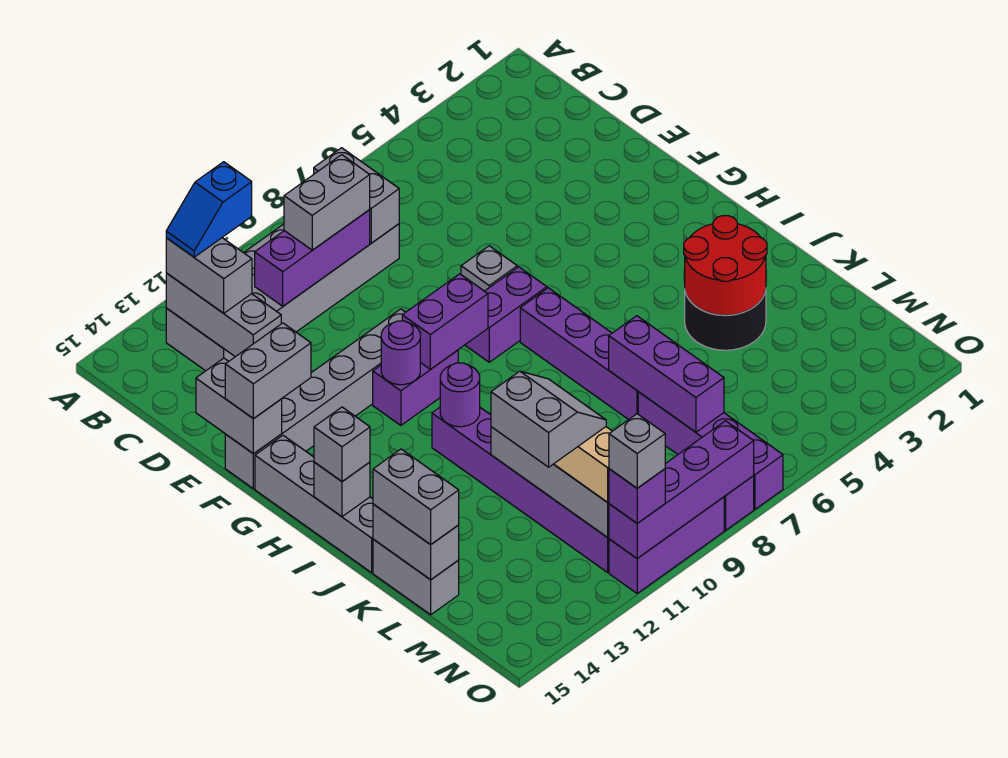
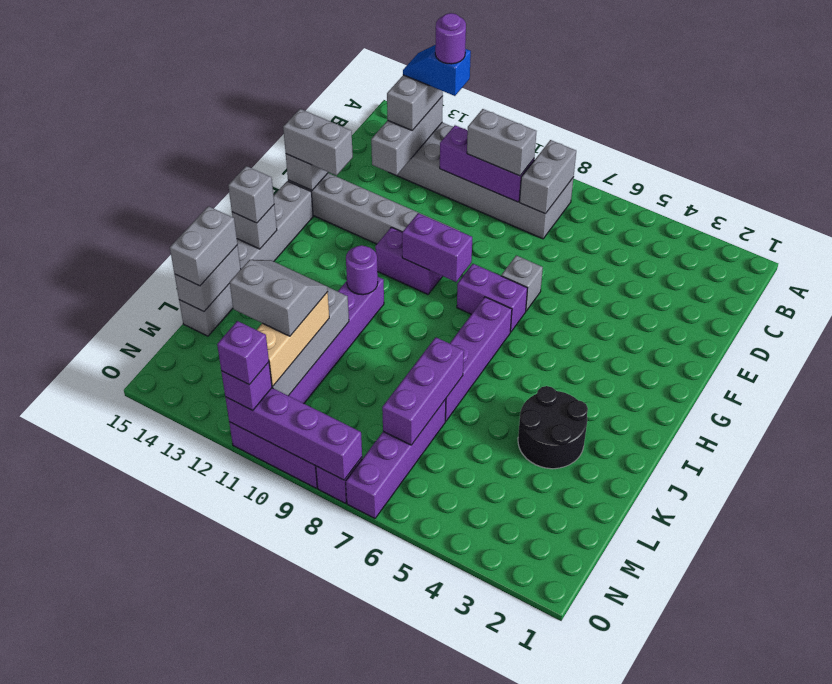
purple 1x1 round brick [381,321,420,385] -> purple 1x1 round brick moved to [435,13,466,64]
red 2x2 round brick [684,216,767,315] -> none
grey 2x2 slope [491,371,606,467] -> grey 2x2 slope turned to [229,260,328,336]
grey 1x1 brick [609,414,665,488] -> purple 1x1 brick [217,321,269,385]

